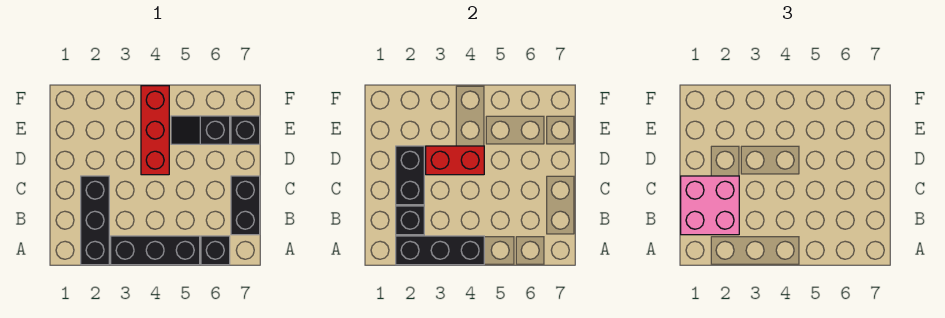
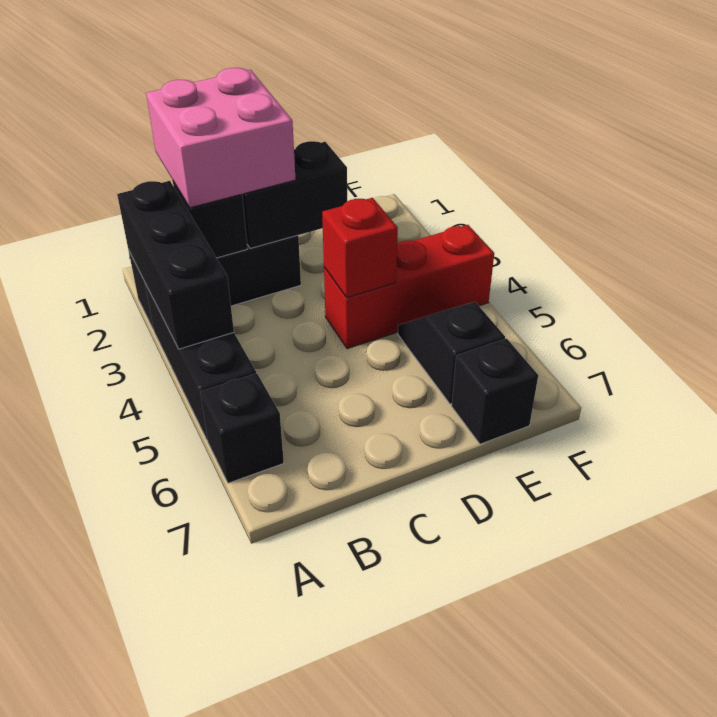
black 1x2 brick [231,176,260,235] -> none
red 1x2 brick [426,146,484,175] -> red 1x1 brick [322,198,398,298]

